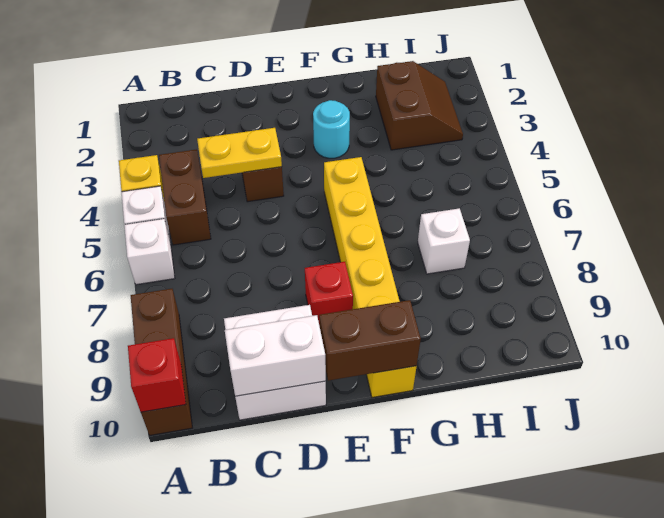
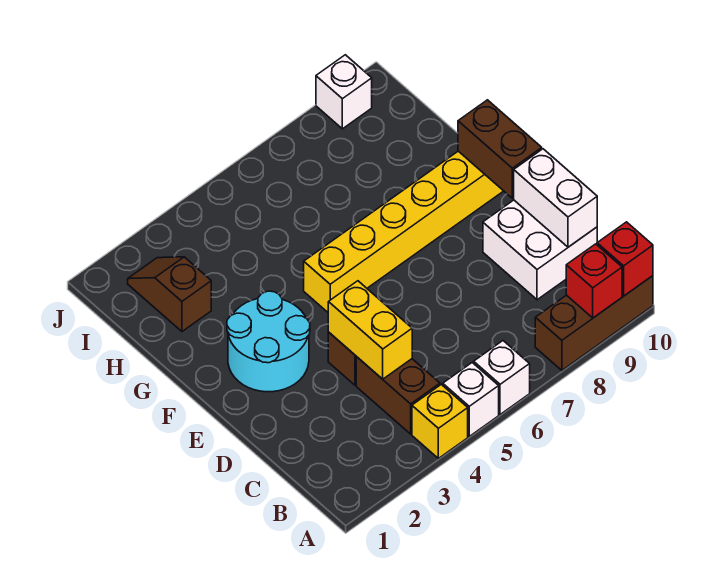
brown 1x2 brick [159,149,211,245] -> brown 1x2 brick turned to [356,357,440,434]
yellow 1x2 plate [197,128,282,178] -> yellow 1x2 brick [328,281,412,379]
red 1x1 brick [305,262,353,326] -> red 1x1 brick moved to [566,244,622,318]
cyan 1x1 round brick [313,100,350,158] -> cyan 2x2 round brick [227,291,310,392]
brown 2x2 slope [376,61,463,150] -> brown 1x2 slope [128,257,211,331]
white 1x1 brick [418,208,470,274] -> white 1x1 brick moved to [316,55,372,129]

